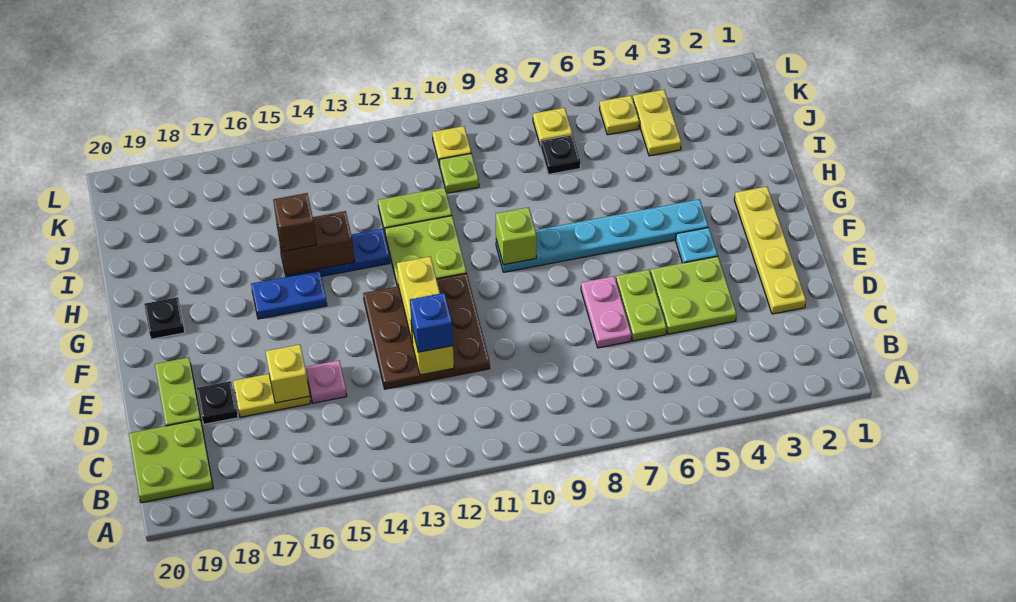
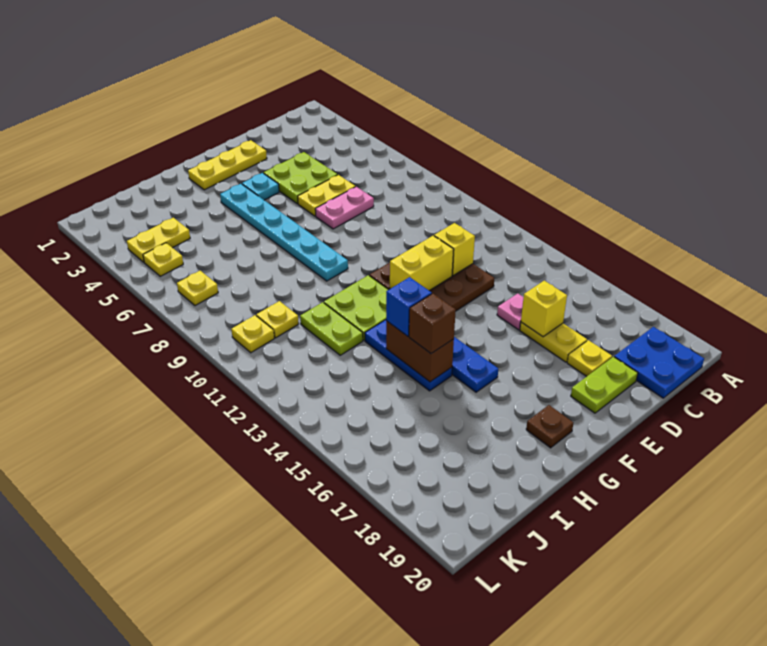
lime 2x2 plate [129,419,213,503] -> blue 2x2 plate [614,327,704,398]
yellow 1x4 plate [734,187,806,314] -> yellow 1x3 plate [188,140,267,190]
lime 1x2 plate [616,270,667,341] -> yellow 1x2 plate [298,175,355,216]
blue 1x1 brick [410,293,453,352] -> blue 1x1 brick moved to [386,277,432,336]
black 1x1 plate [197,381,238,424] -> yellow 1x1 plate [567,340,612,377]
lime 1x1 brick [496,207,537,265] -> none
black 1x1 plate [144,297,185,339] -> brown 1x1 plate [526,405,573,448]
black 1x1 plate [541,135,581,174] -> none
lime 1x1 plate [439,153,479,193] -> yellow 1x1 plate [256,301,299,338]

